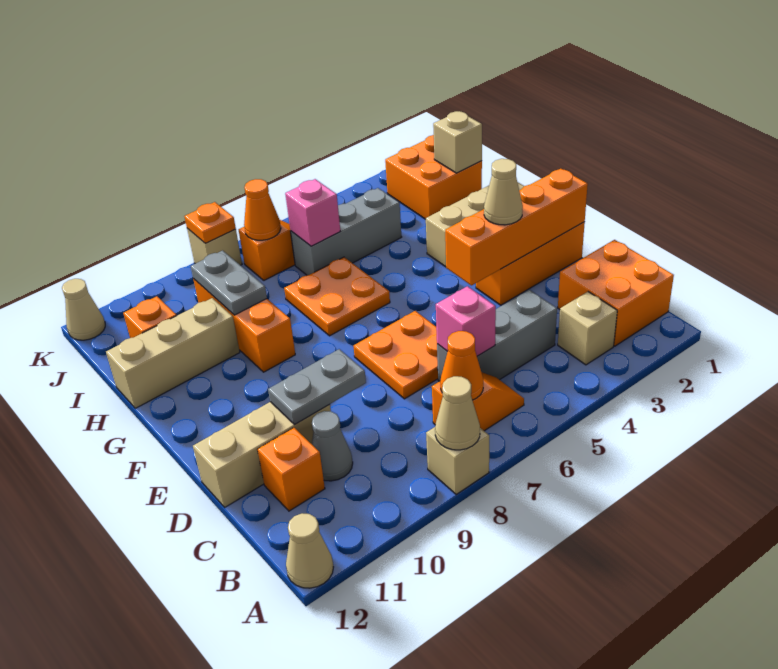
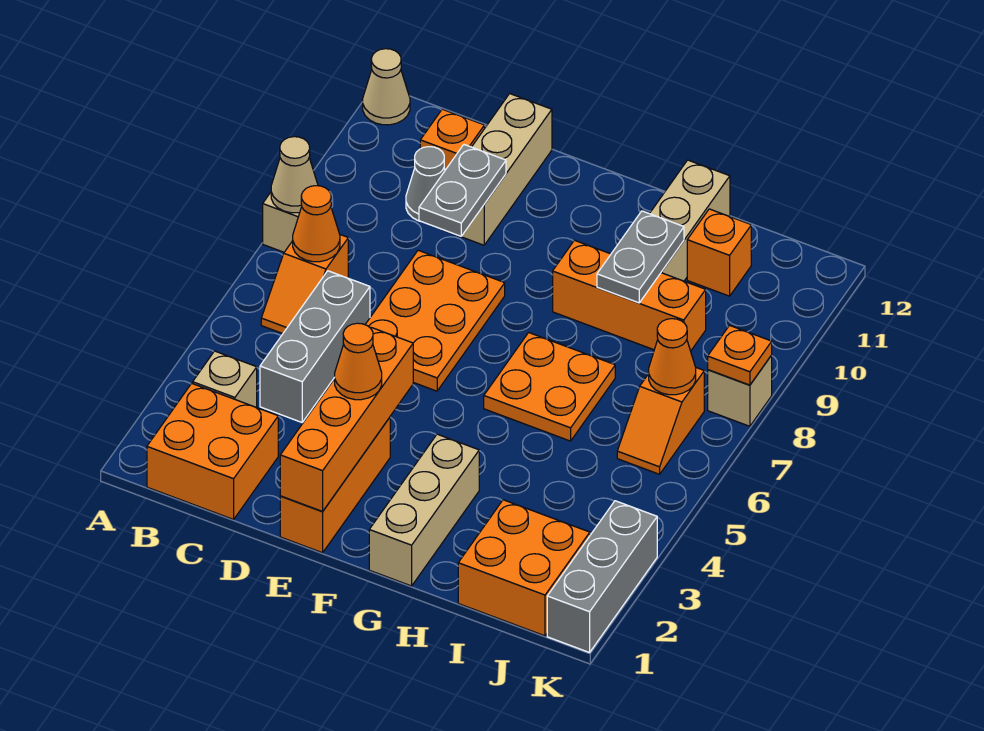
pink 1x1 brick [436,286,496,356] -> none
orange 2x2 plate [354,311,438,399] -> orange 2x3 plate [365,250,505,391]
tan 1x1 cone [484,159,523,225] -> orange 1x1 cone [335,323,382,400]
grey 1x2 plate [191,251,267,315] -> grey 1x2 plate turned to [597,211,684,303]
tan 1x1 brick [433,111,482,173] -> none
grey 1x3 brick [291,188,401,275] -> grey 1x3 brick moved to [547,501,657,653]
pink 1x1 brick [285,179,340,246] -> none
tan 1x1 cone [62,279,105,340] -> none

